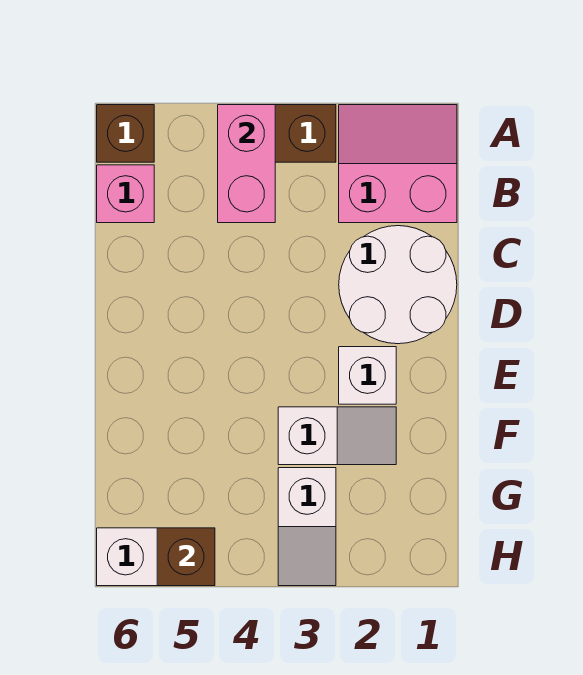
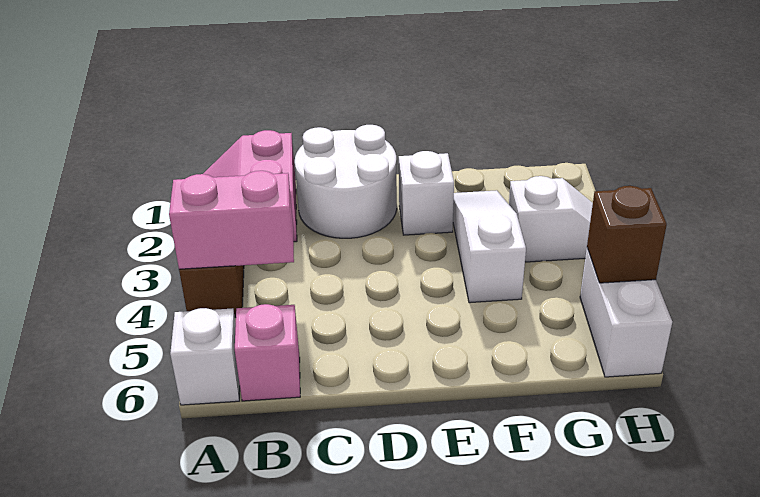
brown 1x1 brick [97,105,154,162] -> white 1x1 brick [170,308,240,405]
white 1x2 slope [278,407,396,465] -> white 1x3 slope [453,190,526,303]

